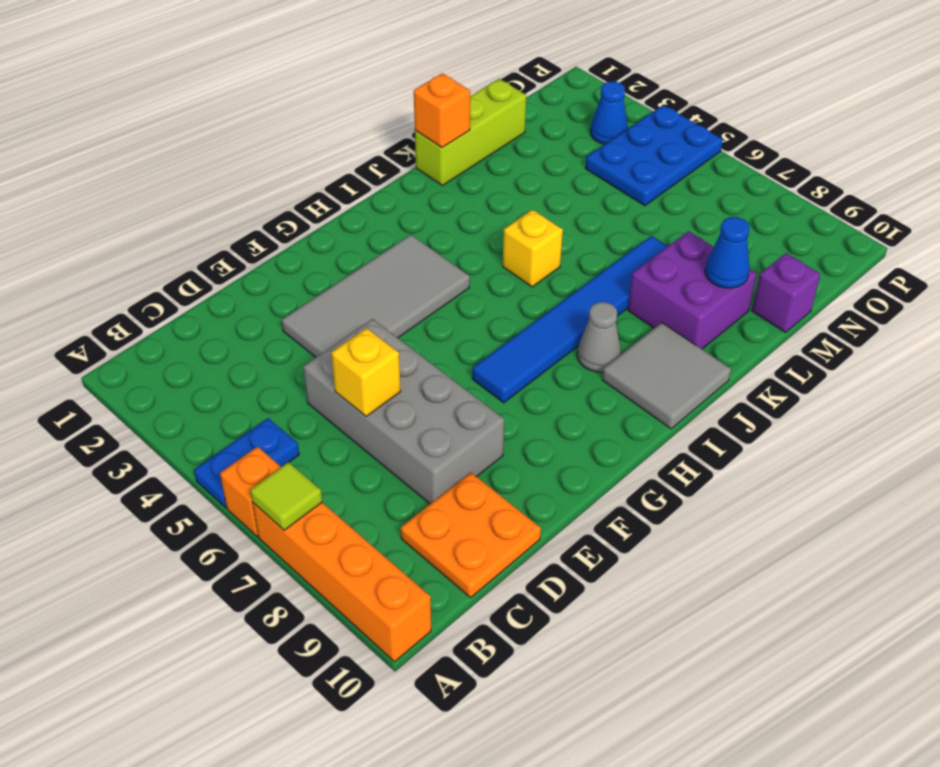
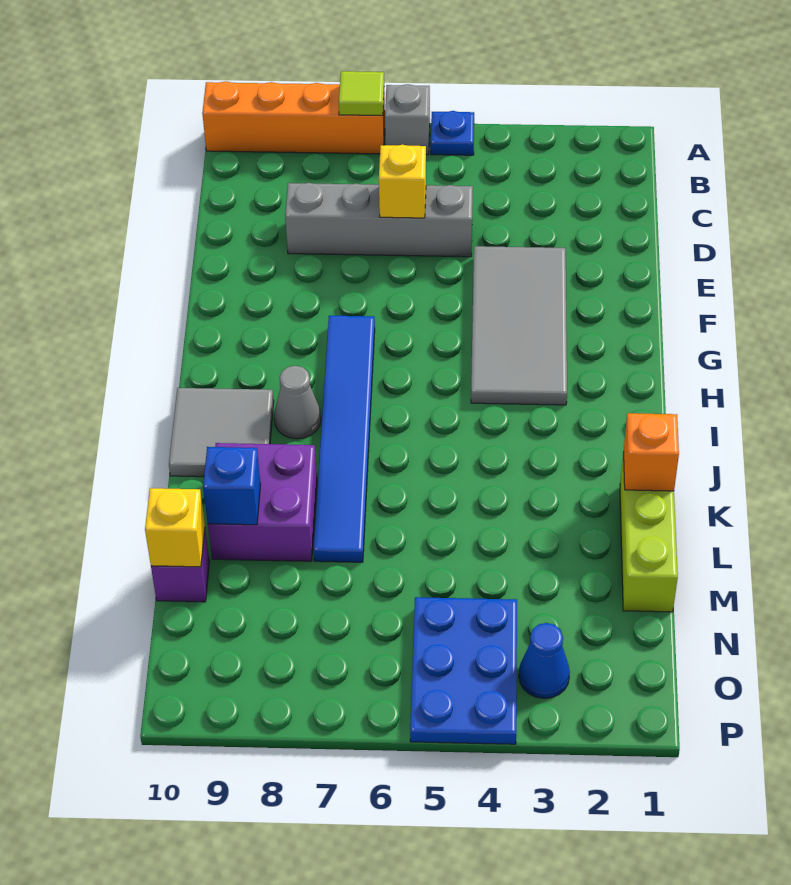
blue 1x2 plate [194,418,299,508] -> blue 1x1 plate [431,111,474,155]
orange 1x1 brick [220,446,281,537] -> grey 1x1 brick [385,84,430,155]
orange 2x2 plate [401,472,541,598] -> none
grey 2x4 brick [303,319,504,504] -> grey 1x4 brick [285,183,473,257]
yellow 1x1 brick [503,210,563,287] -> yellow 1x1 brick moved to [145,488,205,567]
blue 1x1 cone [705,217,750,288] -> blue 1x1 brick [203,447,261,525]

